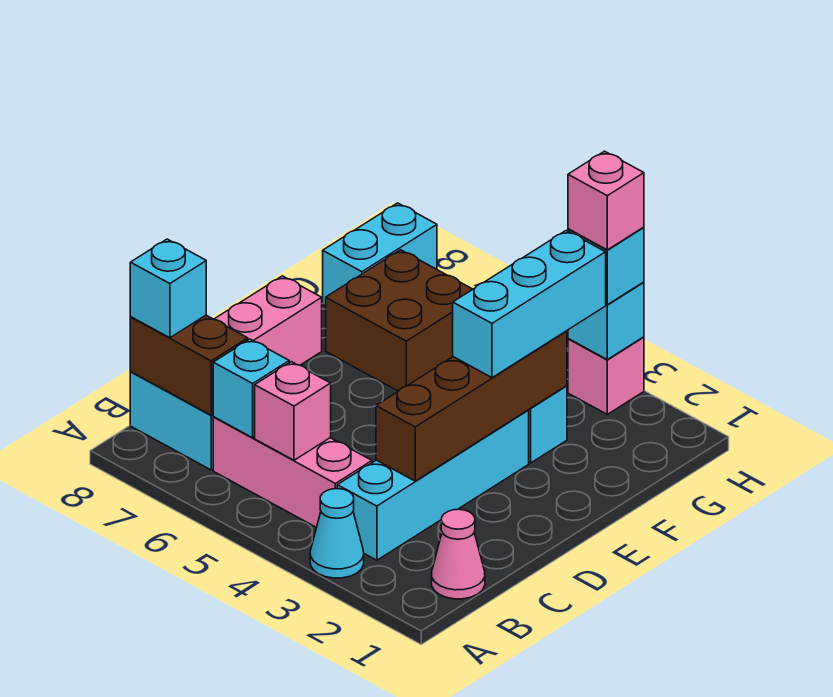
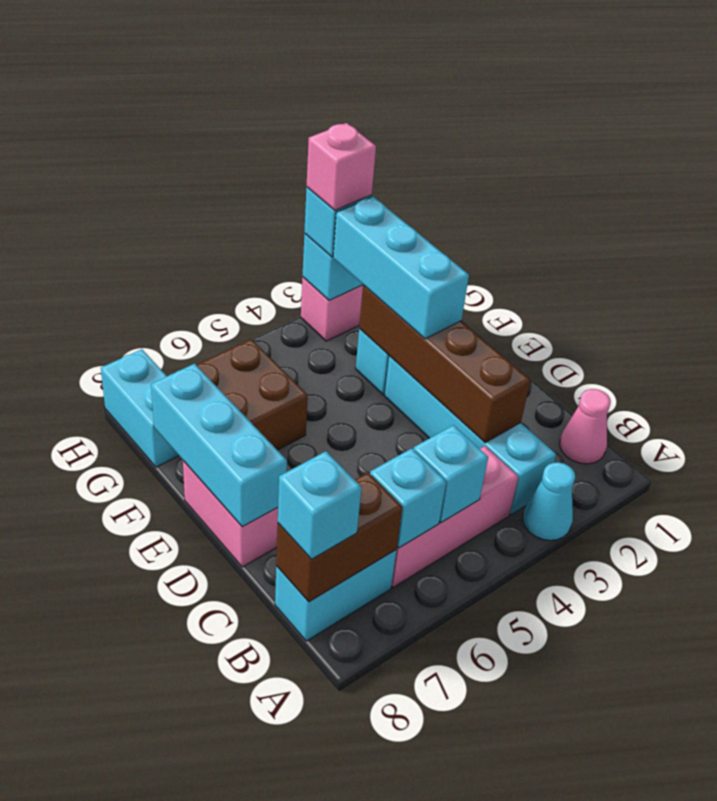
pink 1x1 brick [255,362,331,460] -> cyan 1x1 brick [413,425,488,523]
none -> cyan 1x3 brick [151,364,287,527]

